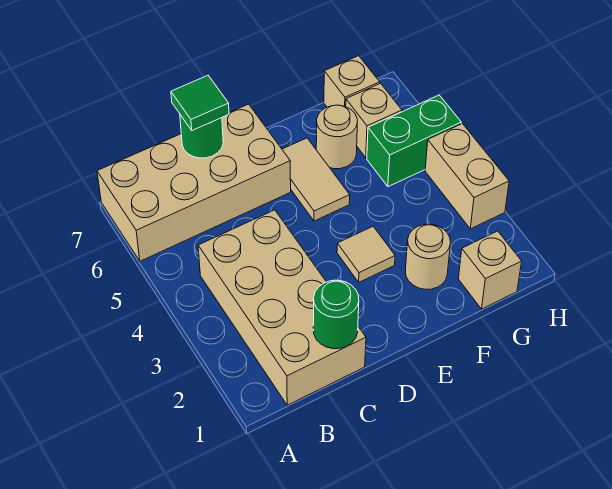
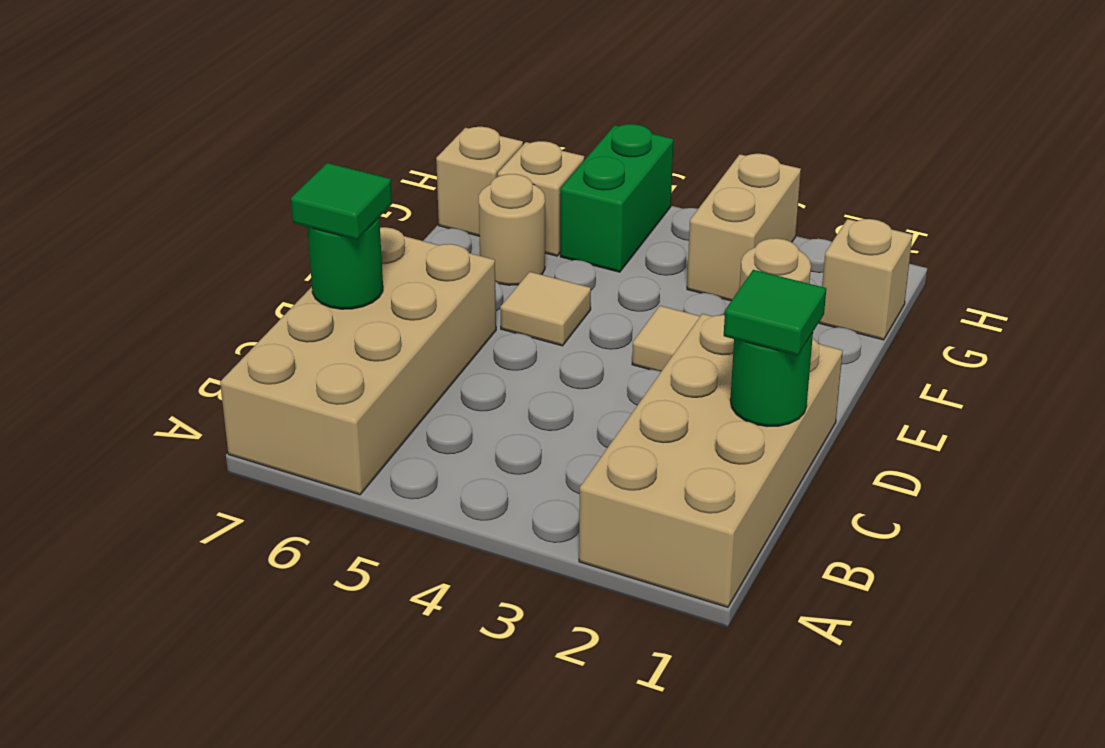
tan 2x4 brick [198,210,366,405] -> tan 2x4 brick turned to [579,314,843,607]
none -> green 1x1 tile [724,270,826,356]
tan 1x2 tile [282,138,350,221] -> tan 1x1 tile [500,272,591,346]
tan 1x2 brick [425,124,509,229] -> tan 1x2 brick turned to [687,154,801,301]

